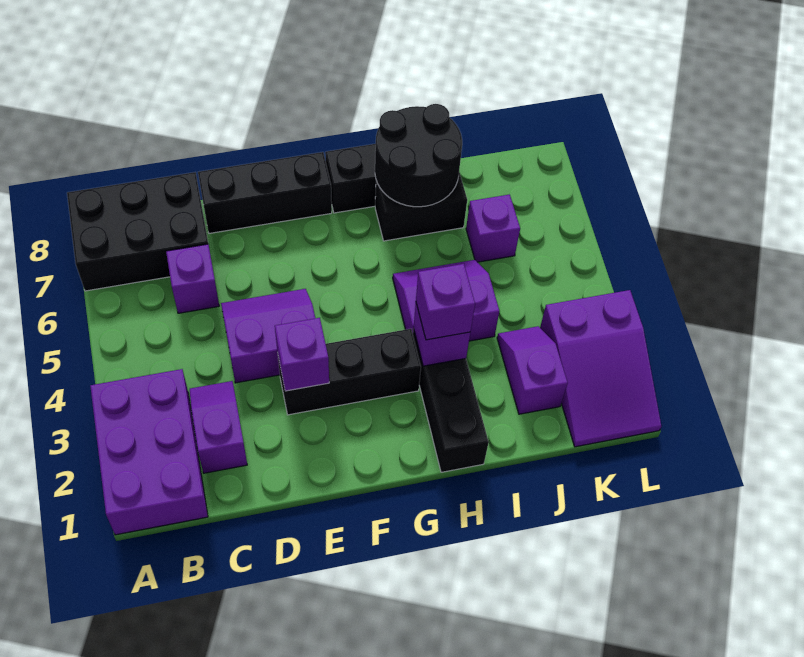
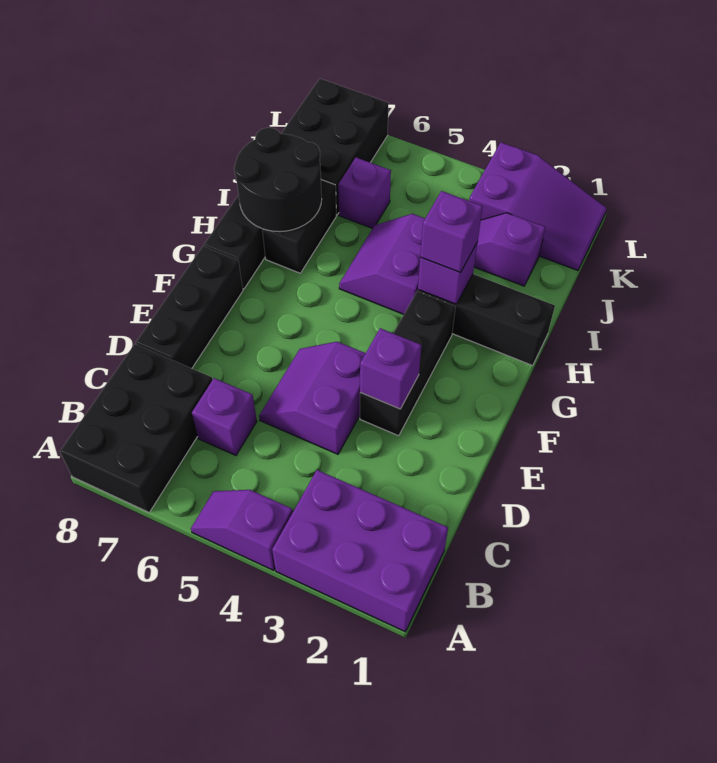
purple 1x2 slope [190,381,247,473] -> purple 1x2 slope moved to [191,490,293,570]
none -> black 2x3 brick [281,79,389,215]

